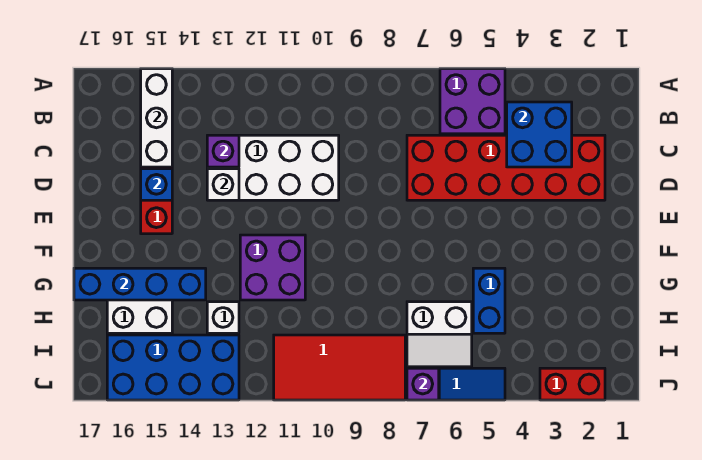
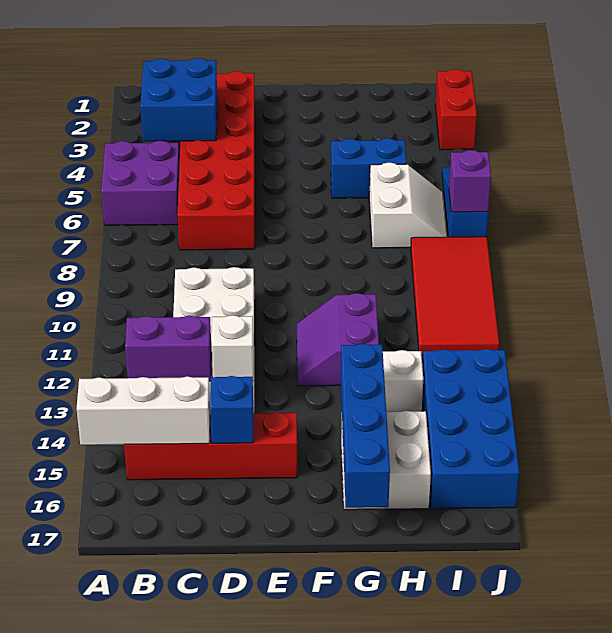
purple 1x1 brick [207,135,239,167] -> purple 1x2 brick [125,316,212,381]
purple 2x2 brick [240,235,305,300] -> purple 2x2 slope [297,293,379,386]

